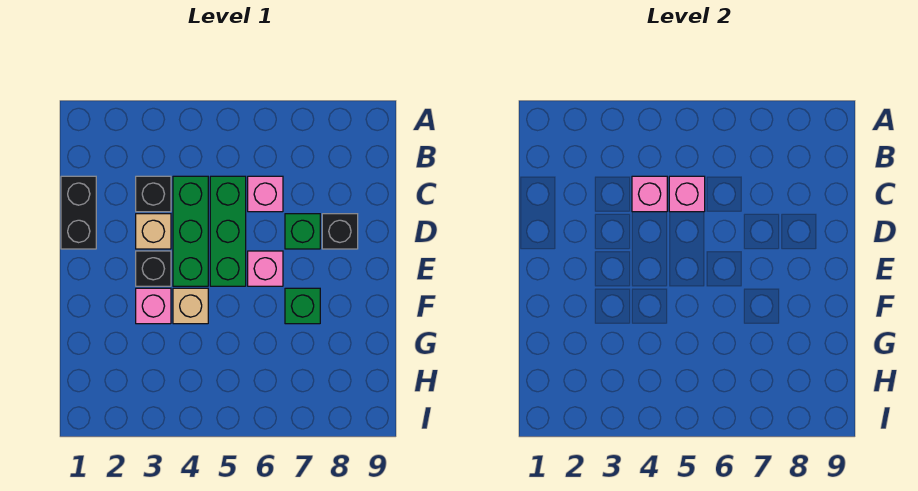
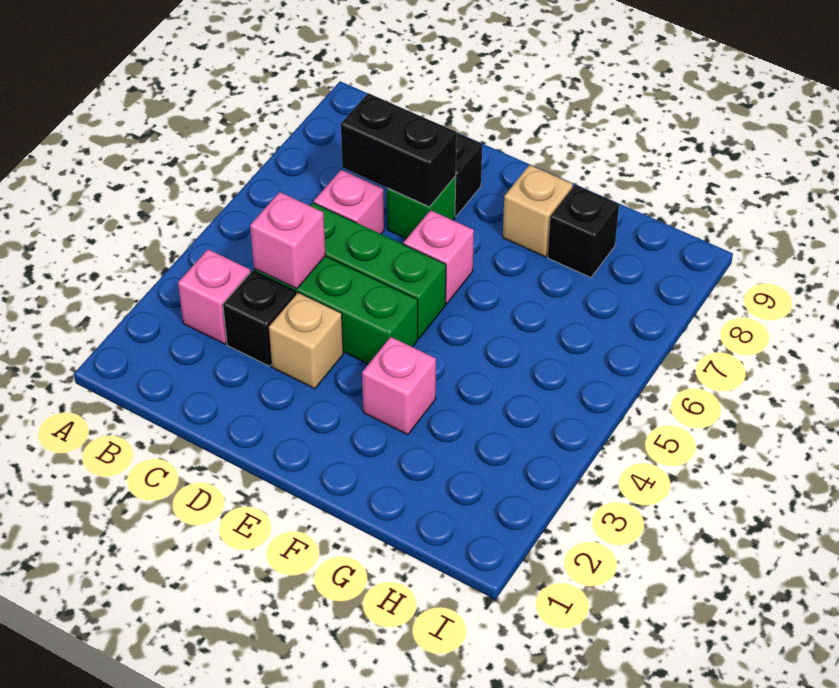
black 1x2 brick [61,176,96,249] -> black 1x2 brick moved to [341,93,456,207]
pink 1x1 brick [669,176,705,212] -> pink 1x1 brick moved to [178,249,251,344]
black 1x1 brick [136,251,171,286] -> black 1x1 brick moved to [548,185,619,278]
tan 1x1 brick [173,288,208,324] -> tan 1x1 brick moved to [503,165,573,257]
green 1x1 brick [285,288,320,324] -> none

